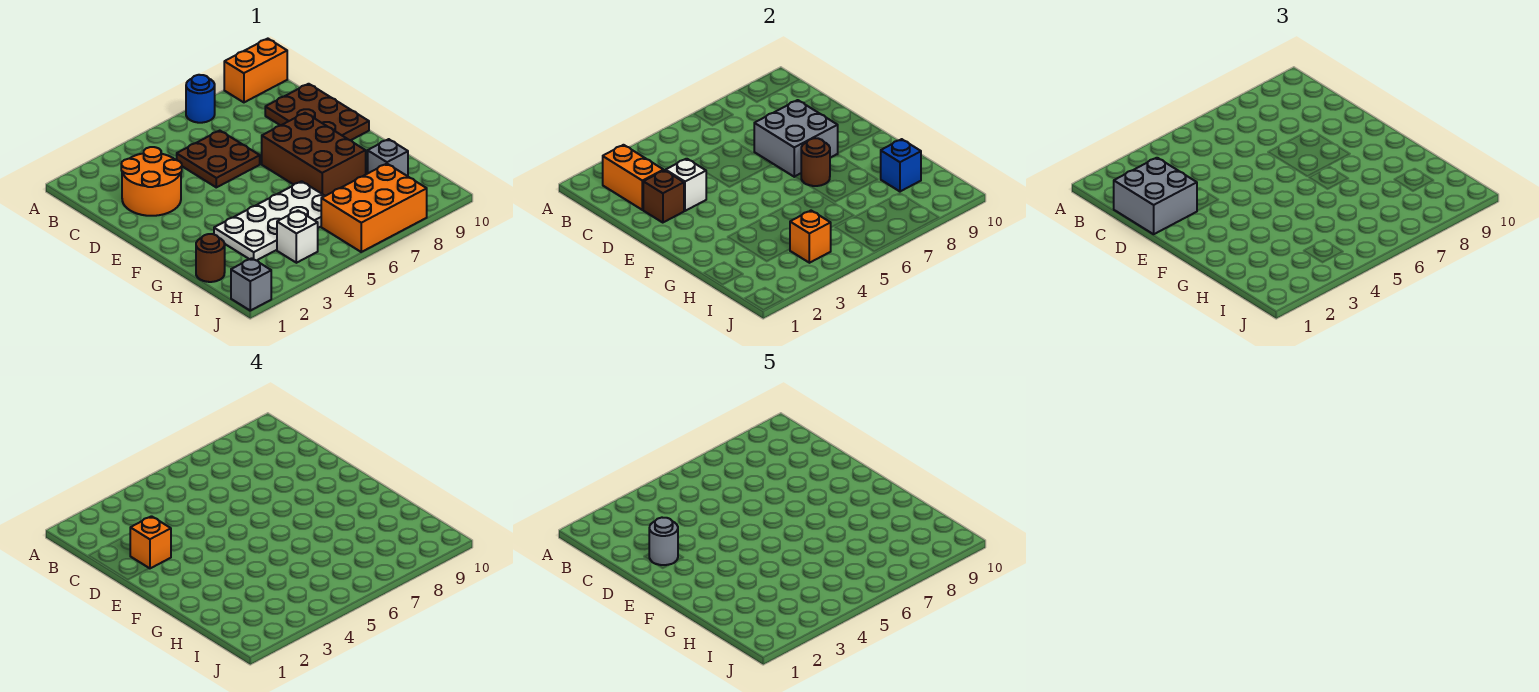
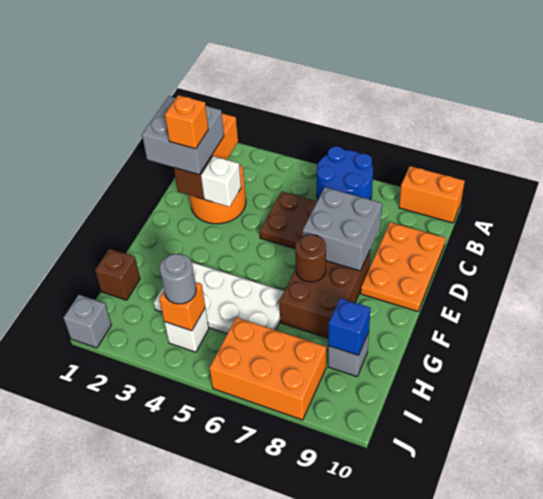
blue 1x1 round brick [186,75,215,123] -> blue 2x2 round brick [317,146,373,200]
brown 2x3 plate [265,84,369,140] -> orange 2x3 plate [361,222,446,311]
grey 1x1 round brick [649,518,678,565] -> grey 1x1 round brick moved to [160,254,196,304]
brown 1x1 round brick [196,234,225,282] -> brown 1x1 brick [95,249,140,300]

